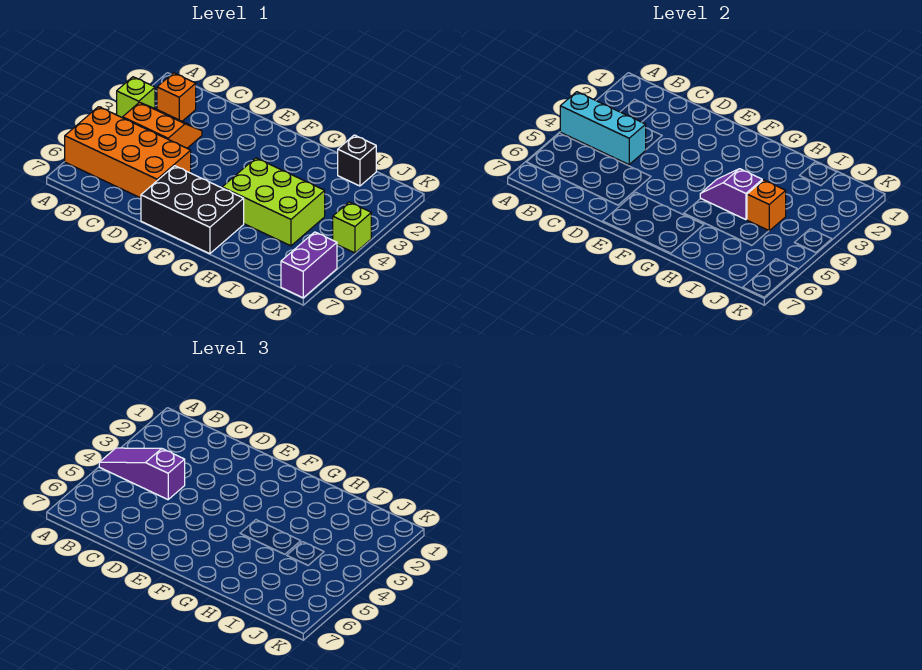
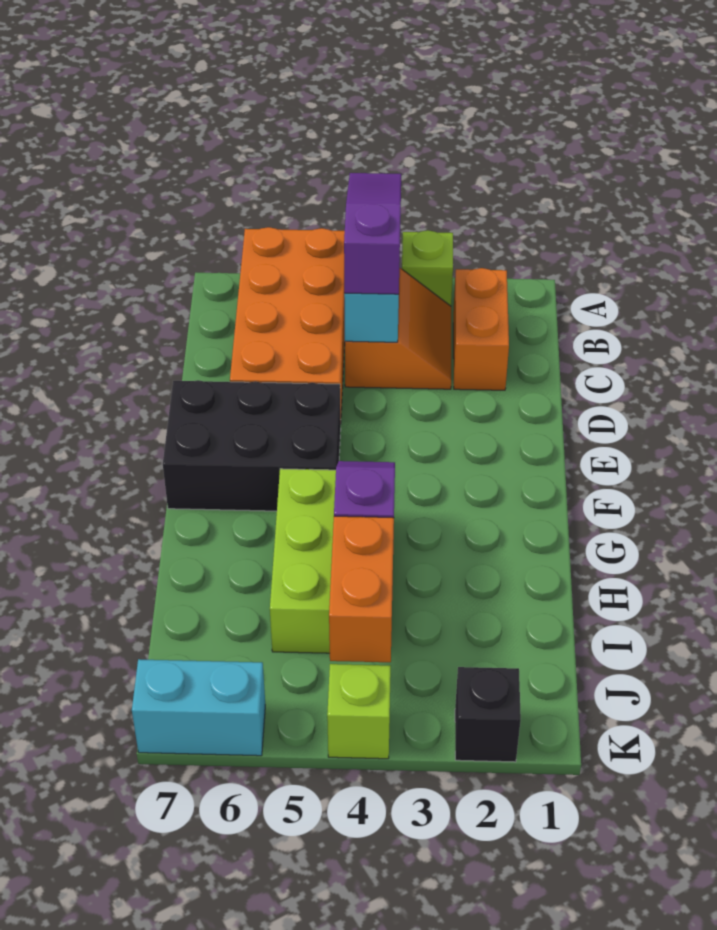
orange 1x1 brick [157,73,196,121] -> orange 1x2 brick [453,268,509,390]
black 2x3 brick [141,166,244,254] -> black 2x3 brick turned to [163,380,341,511]
black 1x1 brick [338,135,376,186] -> black 1x1 brick moved to [455,667,521,762]
orange 1x1 brick [747,180,786,231] -> orange 1x2 brick [329,516,394,662]
purple 1x2 brick [281,232,337,298] -> cyan 1x2 brick [132,659,265,756]

